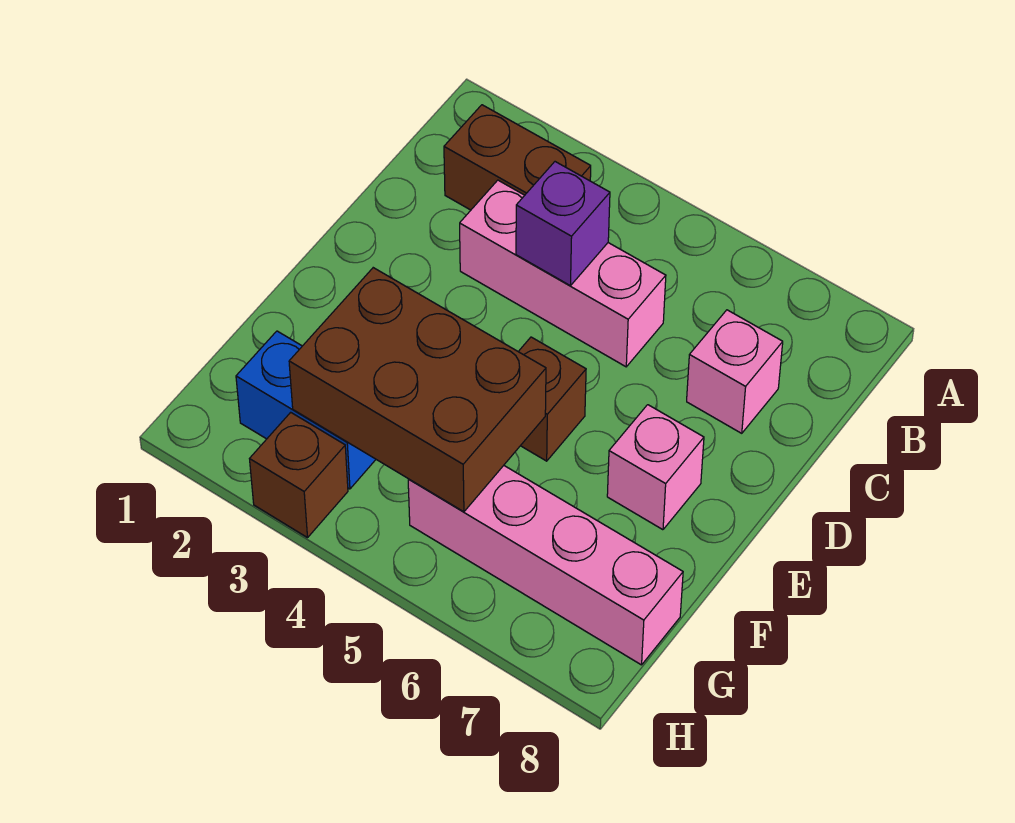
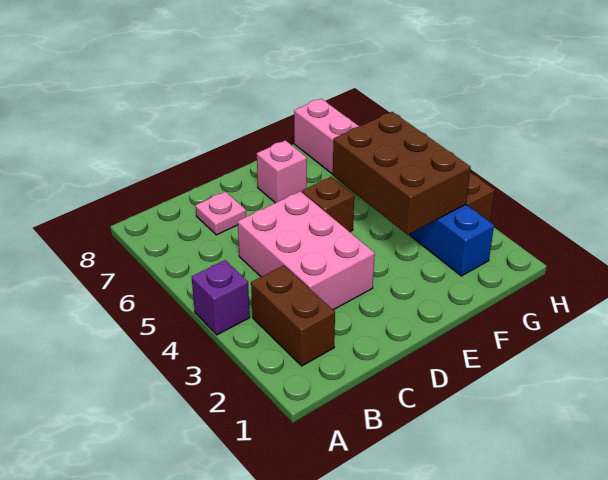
pink 1x3 brick [460,180,666,367] -> pink 2x3 brick [238,191,375,310]
purple 1x1 brick [516,162,610,286] -> purple 1x1 brick moved to [192,260,250,335]
pink 1x1 brick [687,310,783,433] -> pink 1x1 plate [195,191,246,235]

